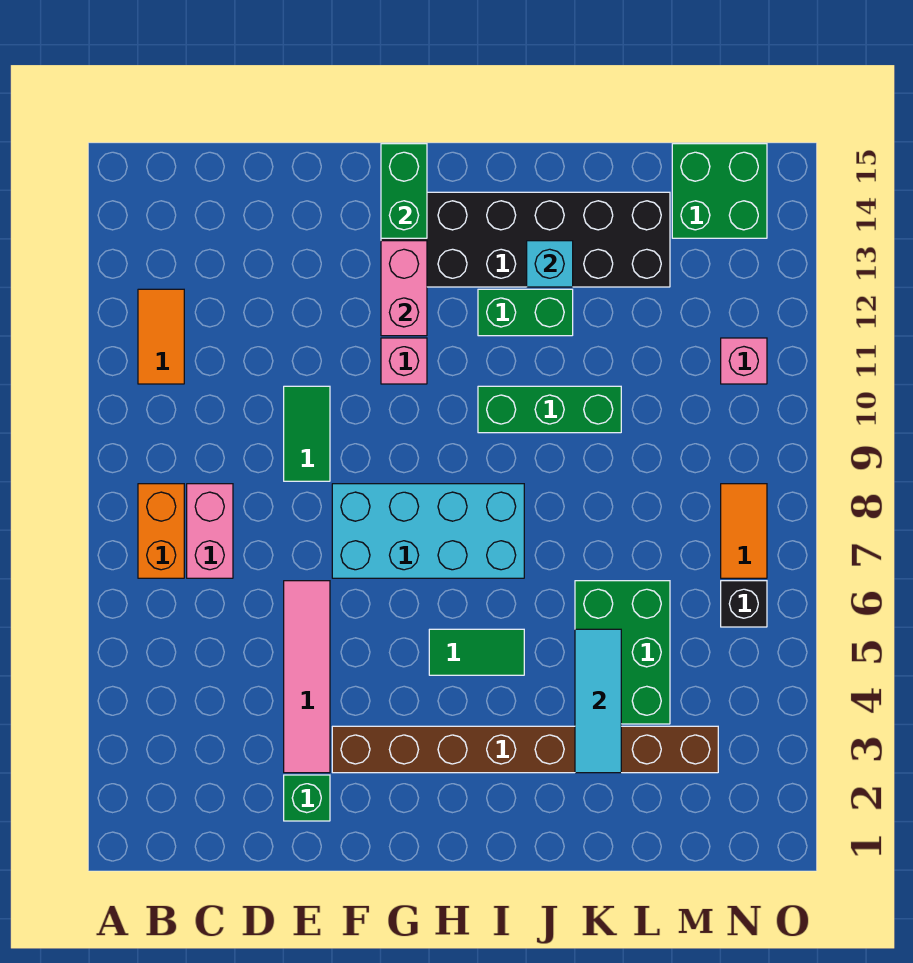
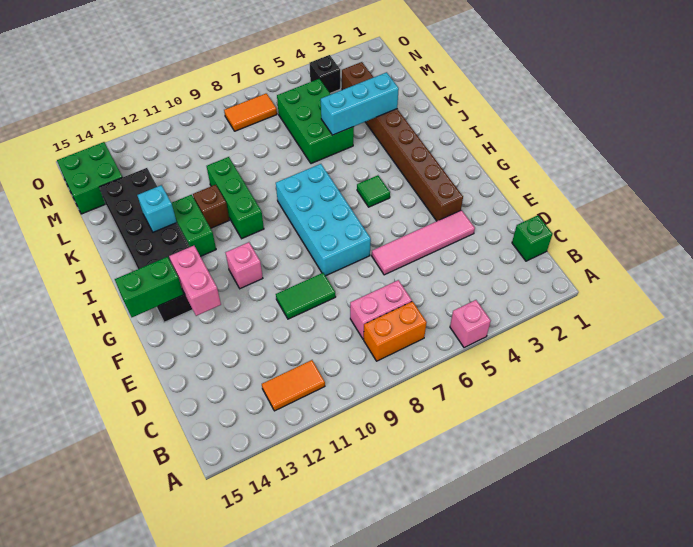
green 1x1 brick [284,775,330,821] -> green 1x1 brick moved to [512,215,553,261]
pink 1x2 brick [381,241,427,336] -> pink 1x2 brick turned to [169,246,221,316]
green 1x2 tile [429,629,524,675] -> green 1x1 tile [357,175,390,207]
none -> brown 1x1 brick [193,185,229,228]
cyan 1x3 tile [575,629,621,773] -> cyan 1x3 brick [321,72,399,135]
green 2x3 brick [575,581,670,724] -> green 2x3 brick turned to [277,79,354,164]
black 1x1 brick [721,581,767,627] -> black 1x1 brick moved to [310,55,340,93]
pink 1x1 brick [721,338,767,384] -> pink 1x1 brick moved to [450,300,491,348]

